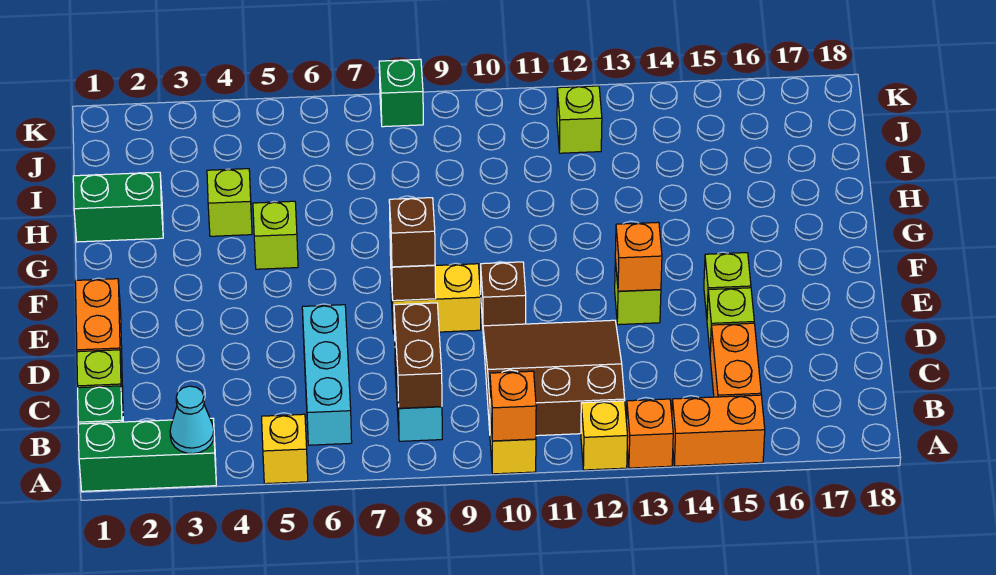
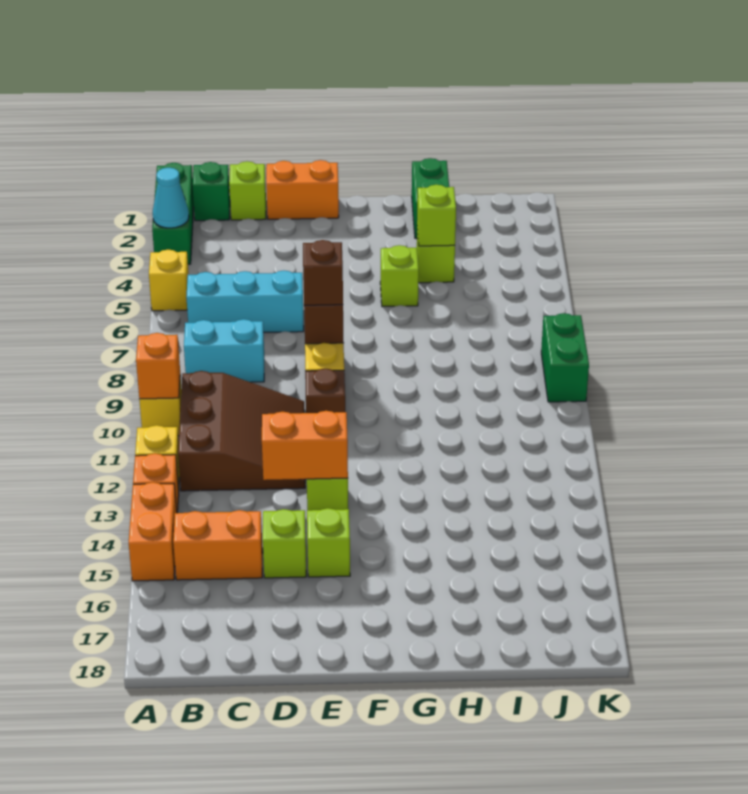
brown 1x2 brick [394,303,442,408] -> none
orange 1x1 brick [615,222,662,291] -> orange 1x2 brick [262,411,348,480]
lime 1x1 brick [557,86,602,153] -> lime 1x1 brick moved to [417,185,456,246]
green 1x1 brick [379,59,423,127] -> green 1x2 brick [541,313,589,402]

